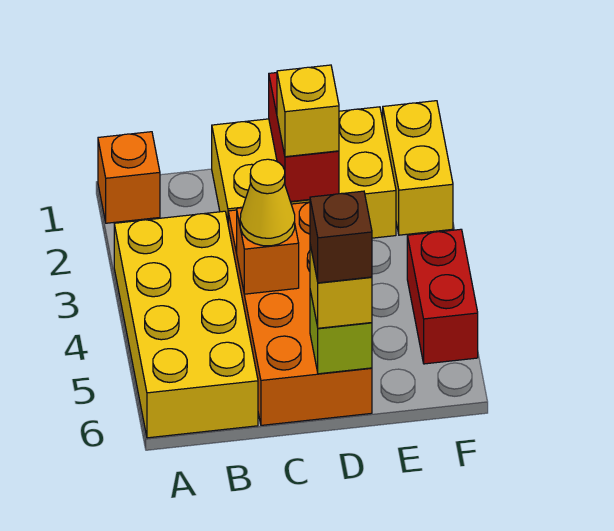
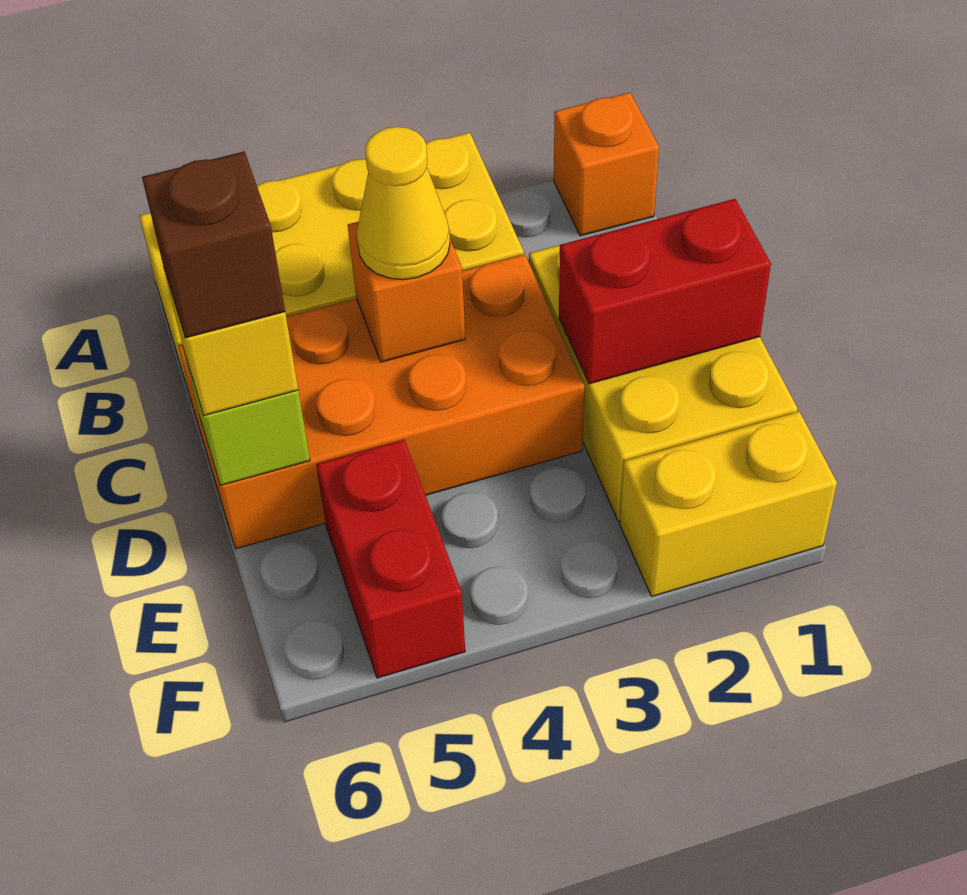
yellow 1x1 brick [277,65,339,157] -> none
red 1x2 brick [407,229,478,364] -> red 1x2 brick turned to [316,440,465,678]

